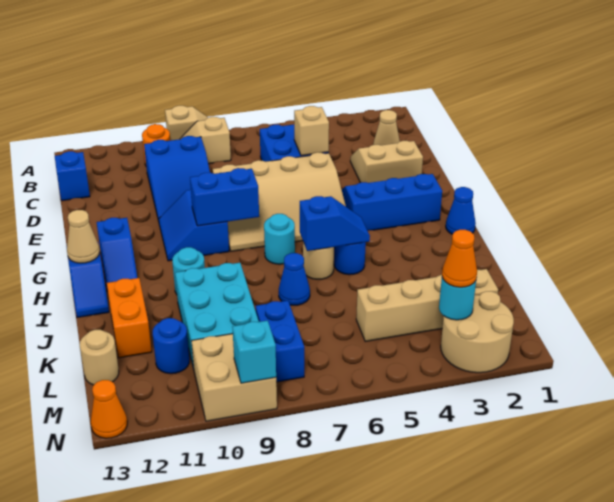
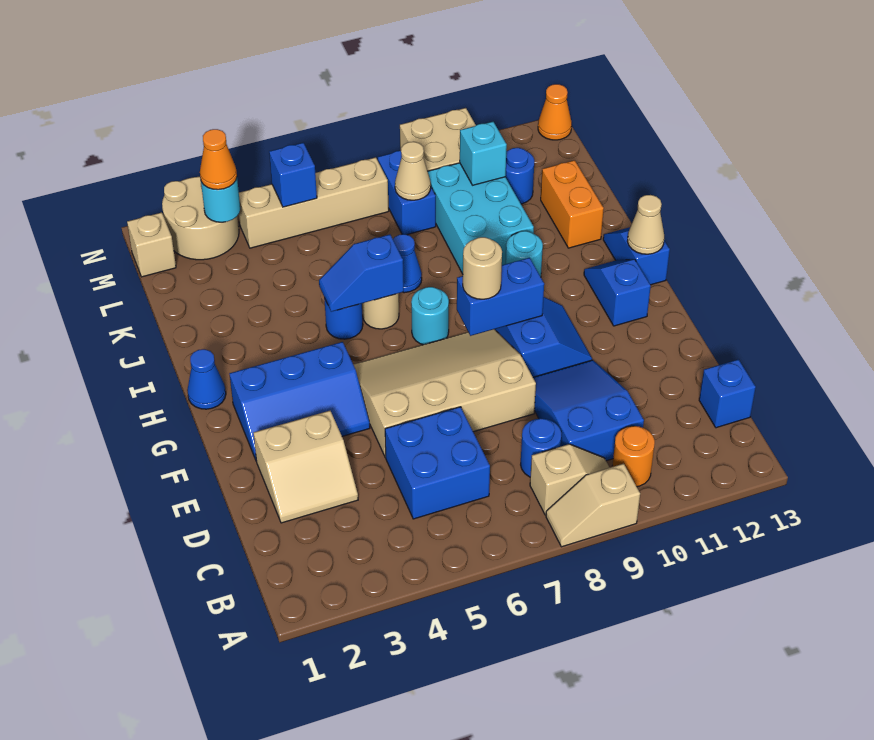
tan 1x1 cone [373,110,400,145] -> tan 1x1 cone moved to [395,142,431,200]
none -> blue 1x1 round brick [521,418,561,477]
tan 1x1 brick [294,106,329,156] -> tan 1x1 brick moved to [127,212,176,277]
tan 1x4 brick [356,269,498,342] -> tan 1x4 brick moved to [238,157,389,248]
tan 1x1 round brick [80,330,119,385] -> tan 1x1 round brick moved to [463,237,502,299]
none -> blue 1x1 brick [269,143,317,207]
cyan 1x1 brick [232,321,276,383] -> cyan 1x1 brick moved to [460,122,507,185]

